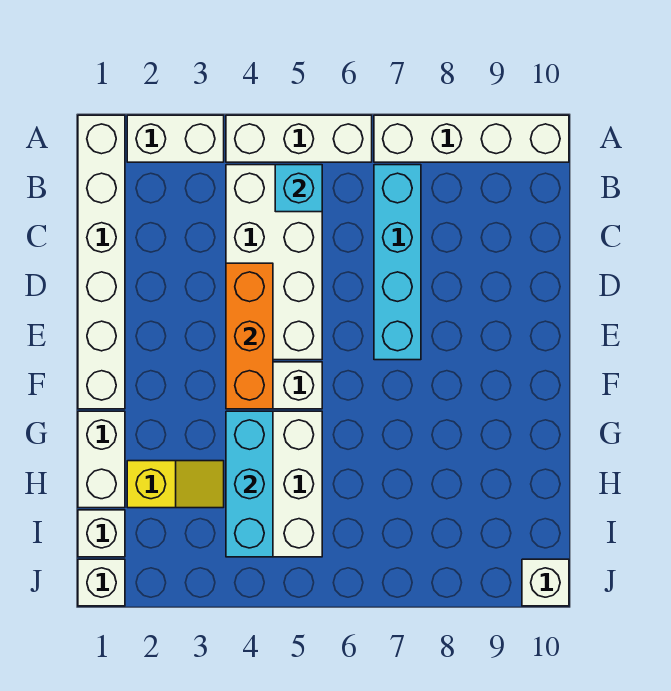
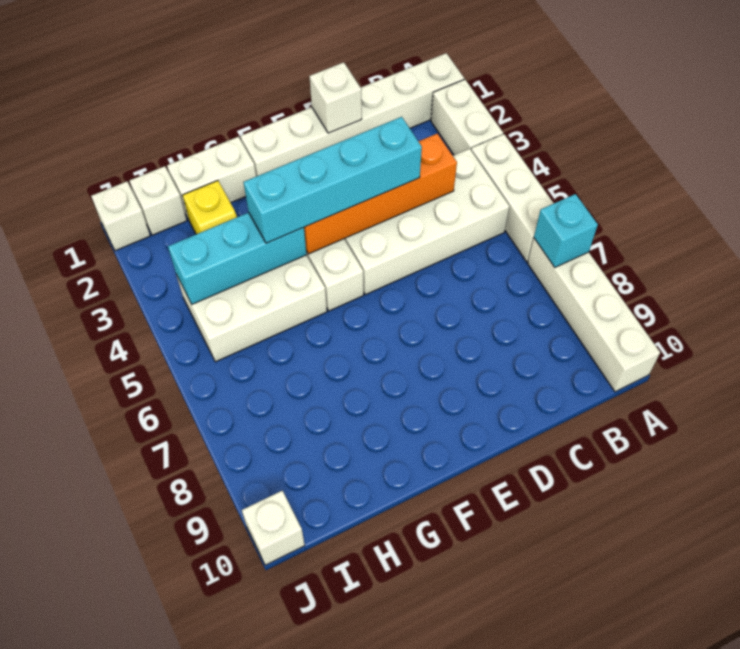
cyan 1x1 brick [275,165,322,212] -> cyan 1x1 brick moved to [534,194,598,267]
cyan 1x4 brick [374,165,421,360] -> cyan 1x4 brick moved to [244,117,422,243]
none -> white 1x1 brick [310,62,362,133]
orange 1x3 brick [226,263,273,409] -> orange 1x4 brick [304,133,457,254]

